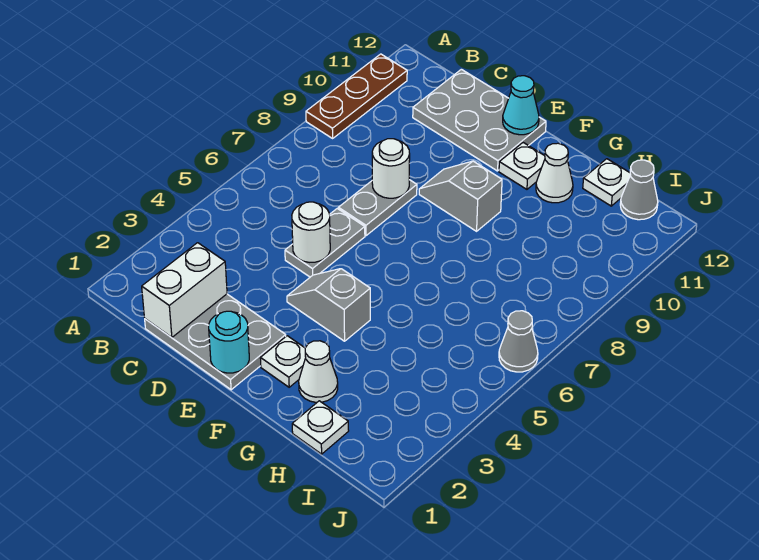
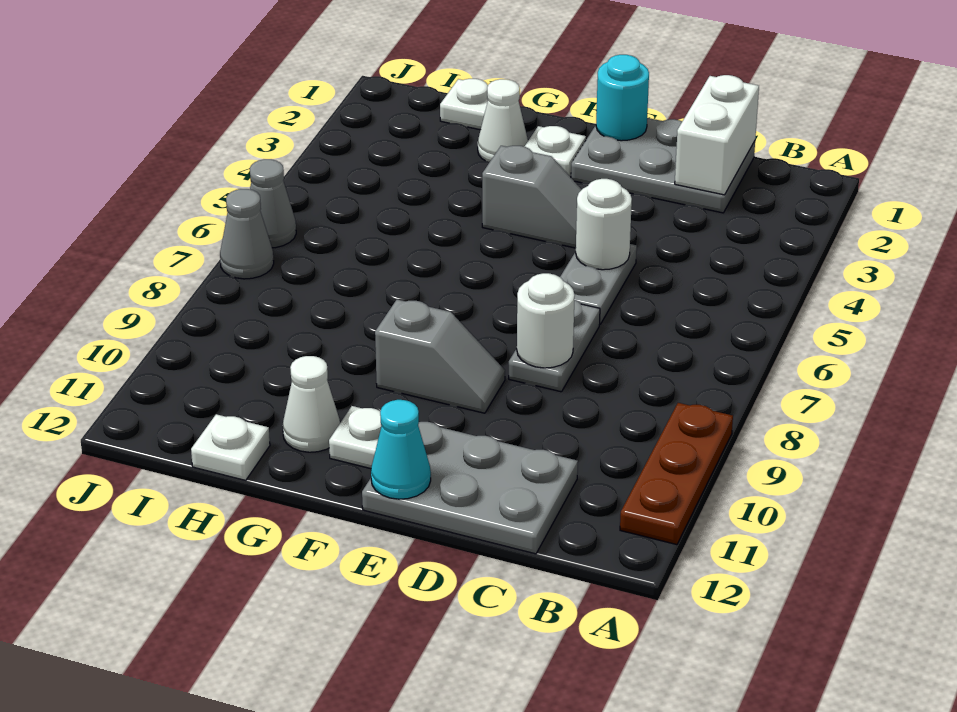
grey 1x1 cone [620,160,658,220] -> grey 1x1 cone moved to [220,189,274,279]

